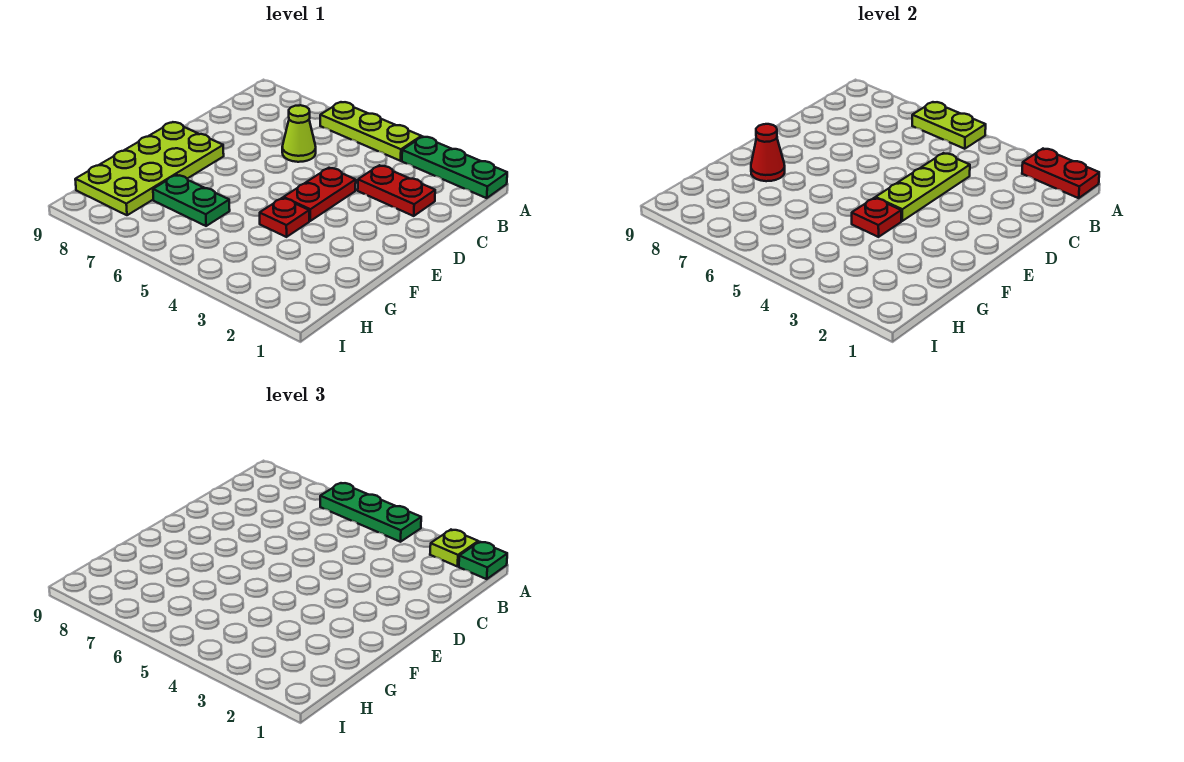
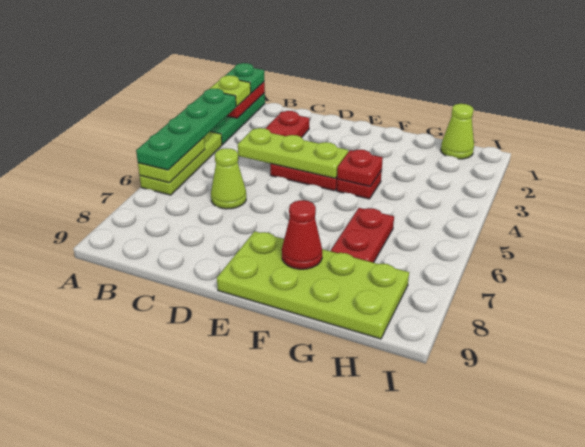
green 1x3 plate [320,483,421,542] -> green 1x4 plate [136,89,236,170]
green 1x2 plate [153,175,230,226] -> red 1x2 plate [331,208,394,263]
none -> lime 1x1 cone [441,104,474,159]

